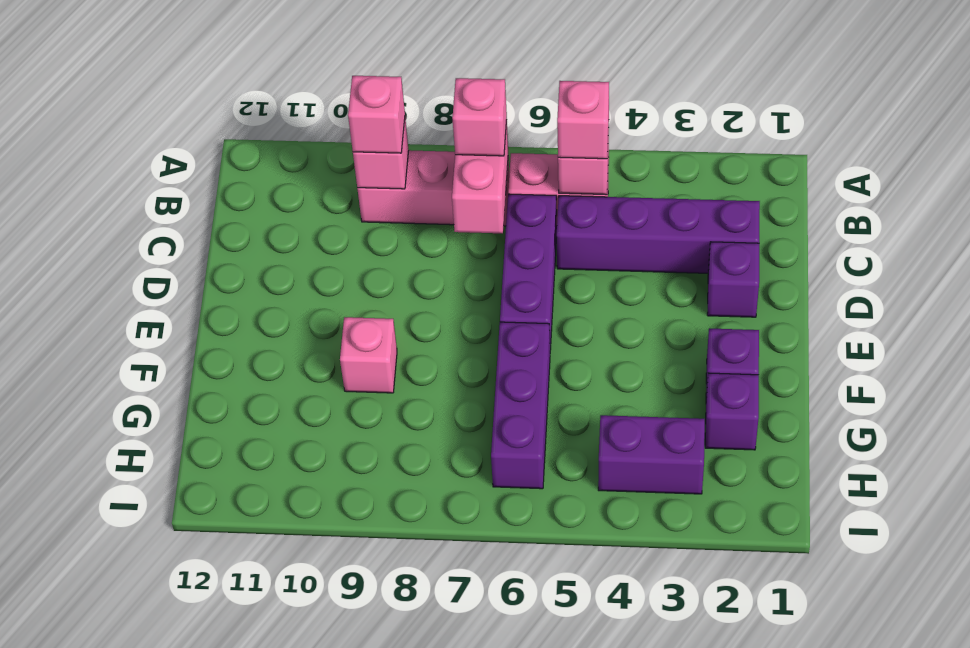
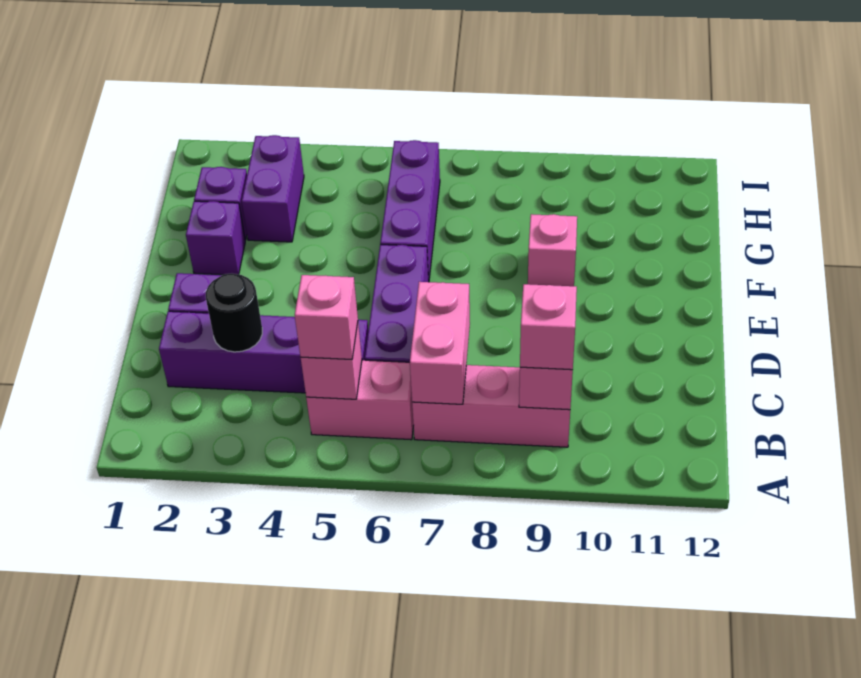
pink 1x1 brick [452,78,507,156] -> none
none -> black 1x1 round brick [206,274,262,352]
purple 1x2 brick [598,415,705,494] -> purple 1x2 brick turned to [242,135,304,242]

